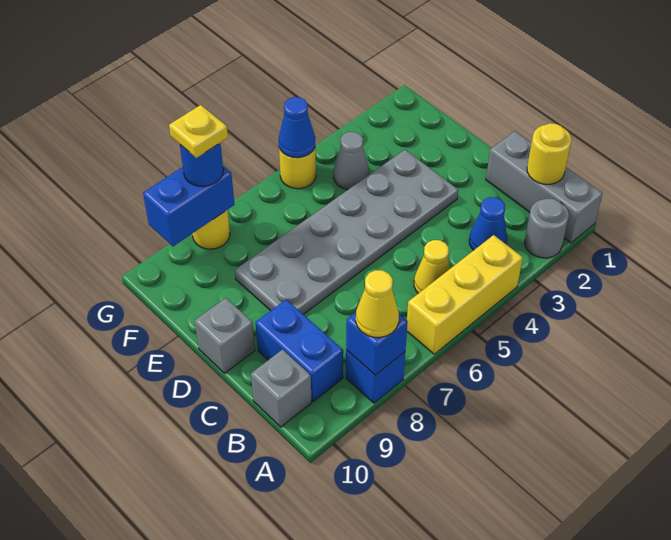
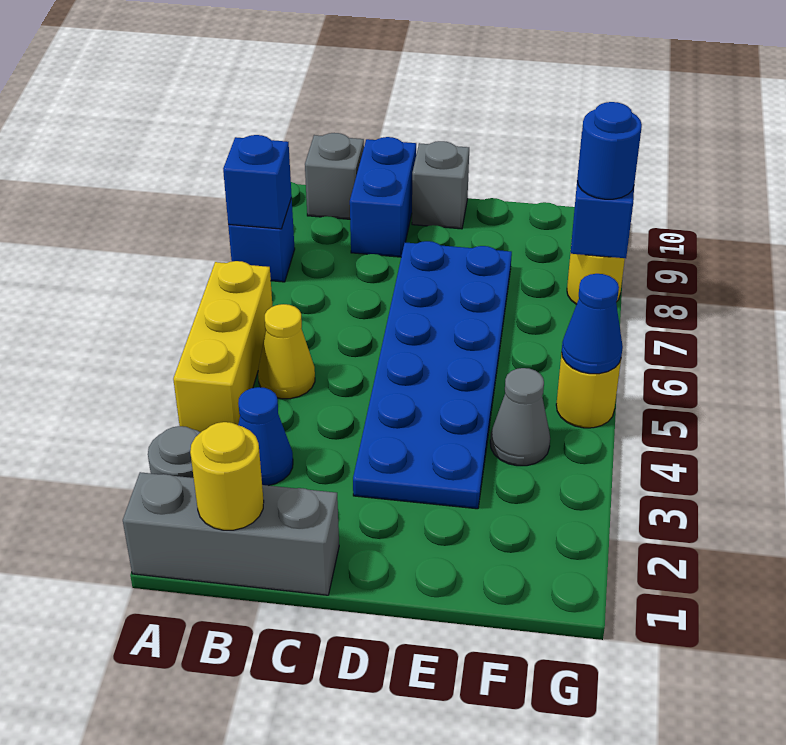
yellow 1x1 cone [356,270,399,337] -> none
blue 1x2 brick [255,300,343,401] -> blue 1x2 brick turned to [350,137,416,257]
grey 2x6 plate [235,150,458,314] -> blue 2x6 plate [353,241,512,509]
yellow 1x1 plate [169,105,228,158] -> none

